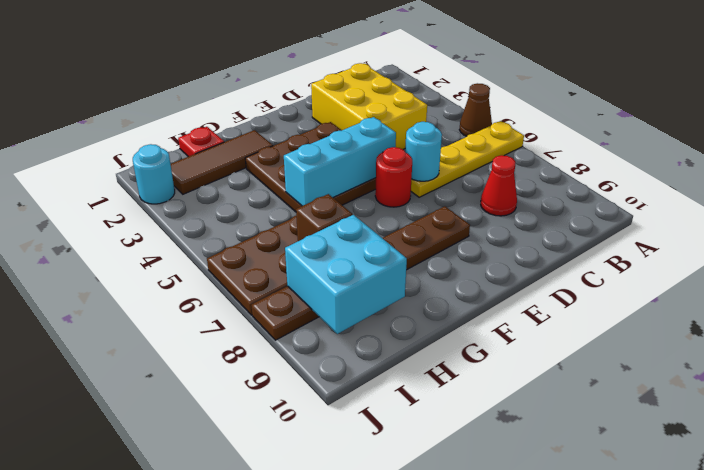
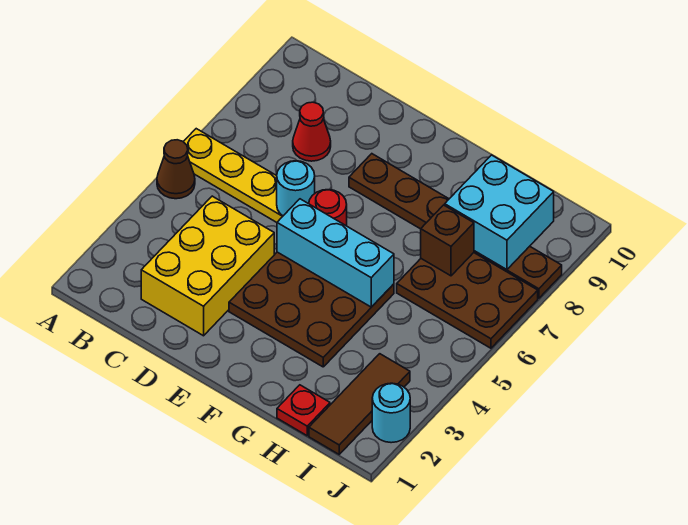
brown 1x3 tile [171,130,273,194] -> brown 1x3 tile turned to [309,354,410,454]

